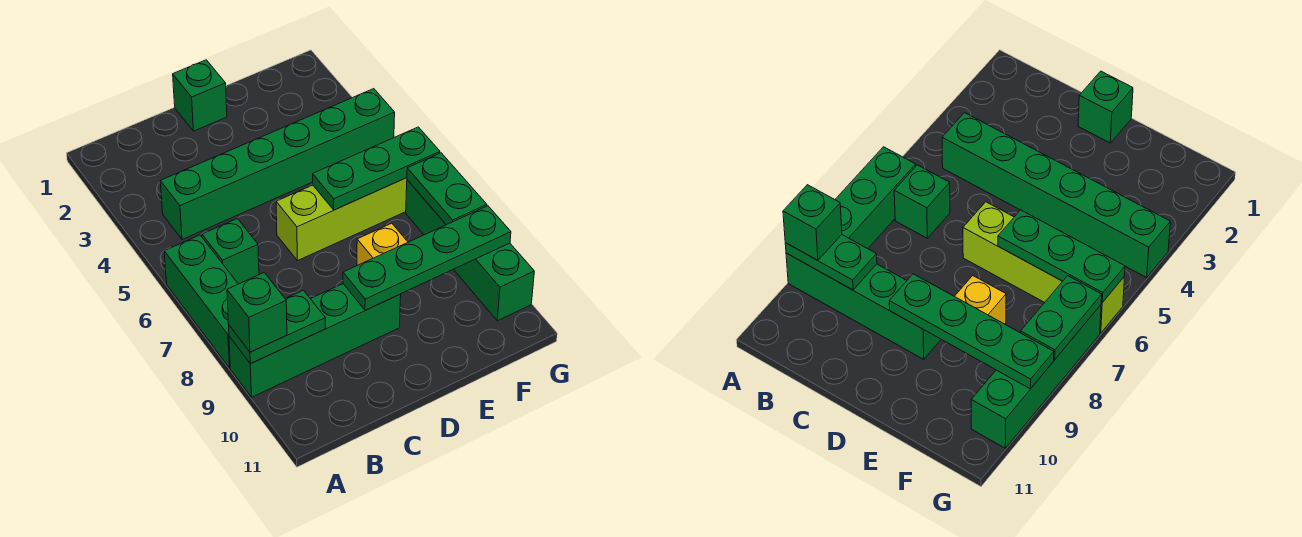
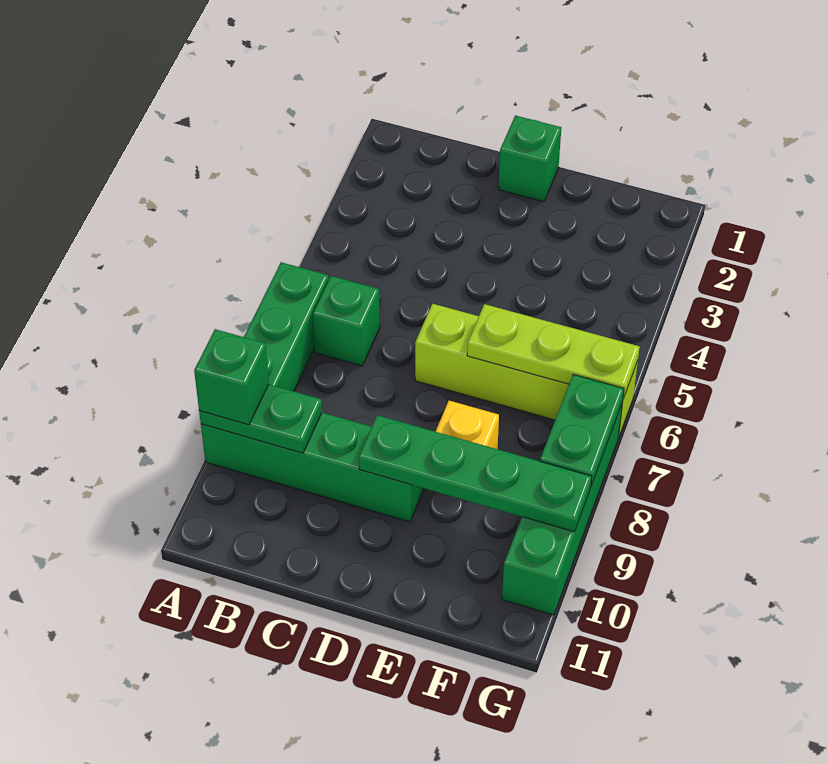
green 1x6 brick [160,89,395,240] -> none
green 1x3 plate [313,127,440,210] -> lime 1x3 plate [467,304,640,399]

